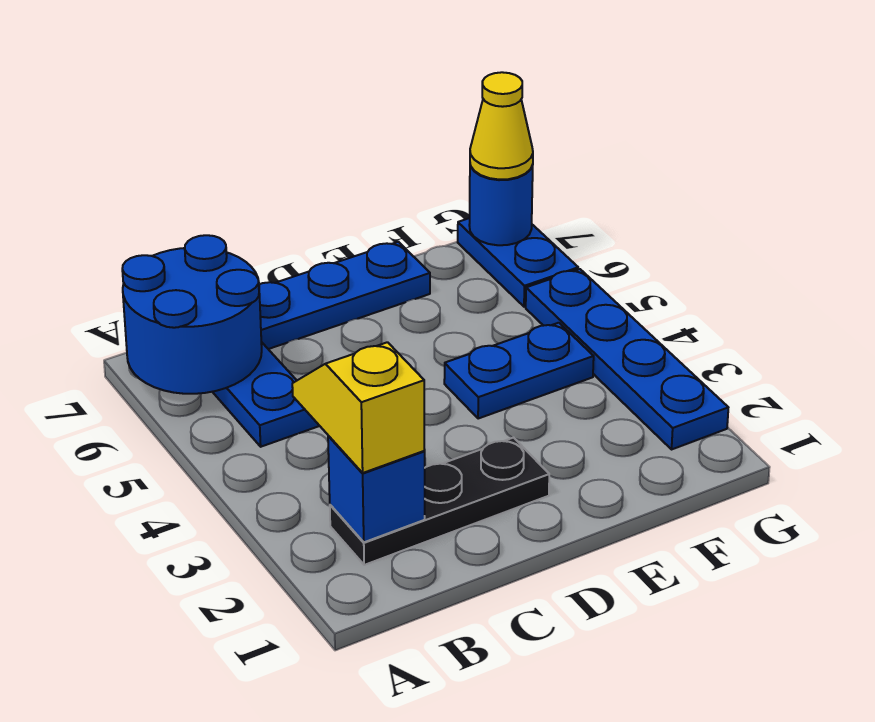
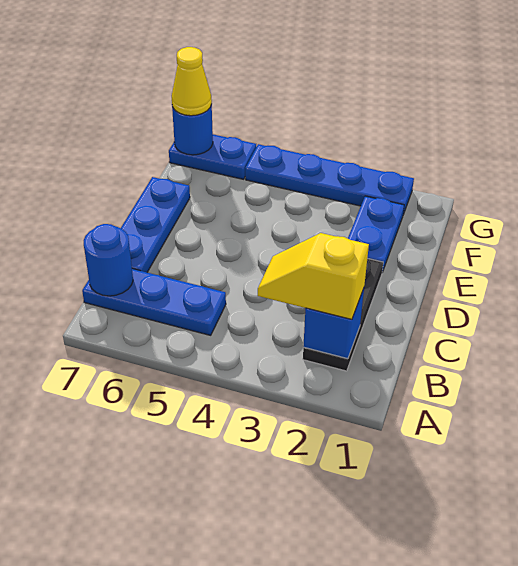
blue 2x2 round brick [122,235,262,394] -> blue 1x1 round brick [84,224,133,296]
blue 1x2 plate [444,323,594,419] -> blue 1x2 plate moved to [348,196,404,272]

